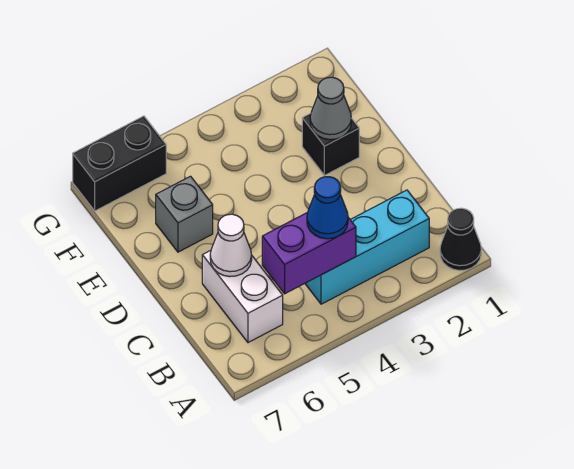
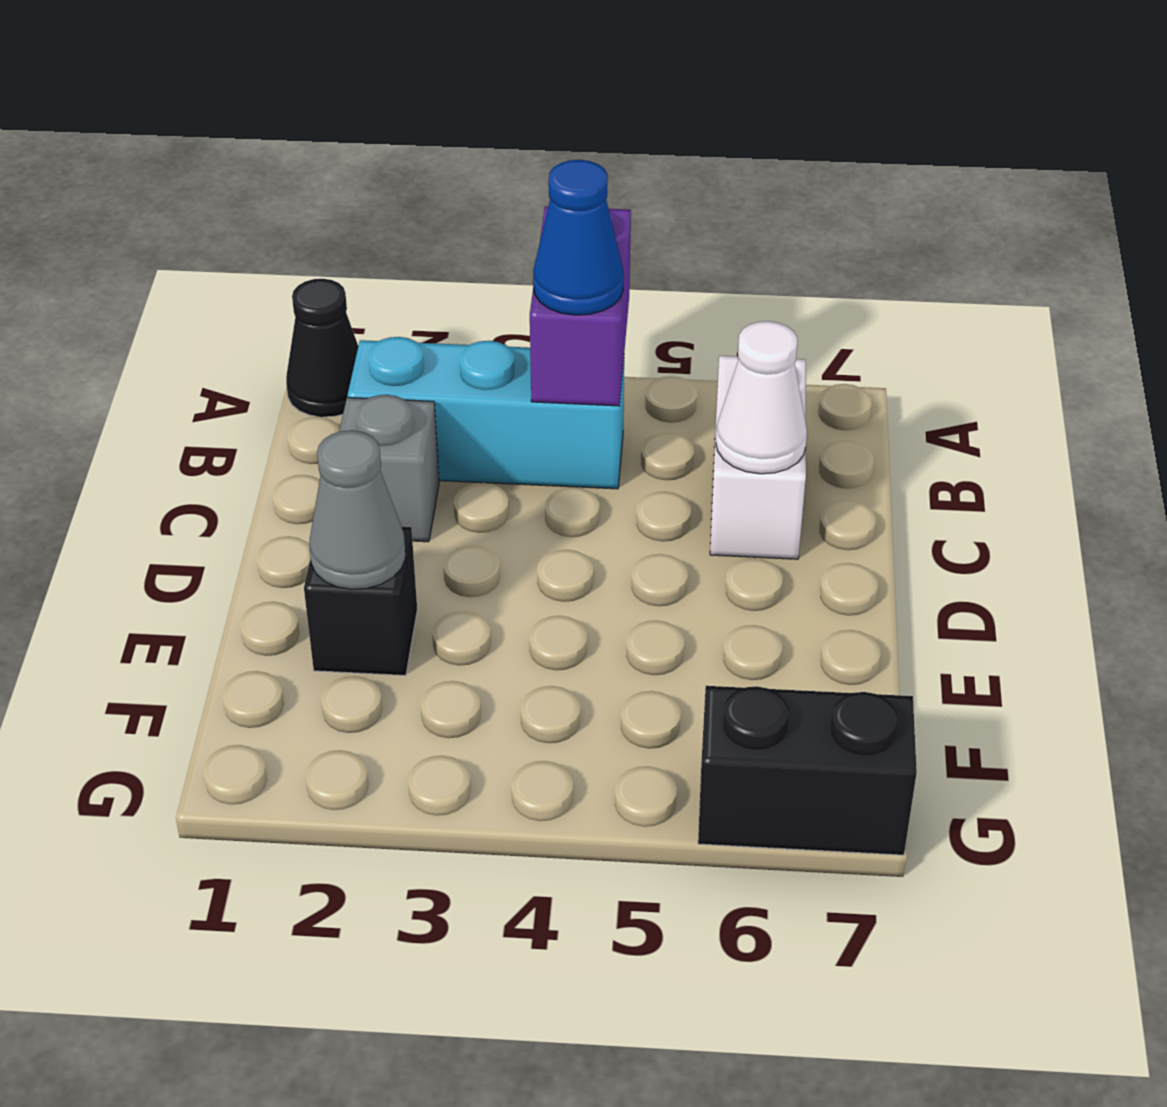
purple 1x2 brick [262,213,356,294] -> purple 1x2 brick turned to [530,206,631,406]
grey 1x1 brick [156,176,213,252] -> grey 1x1 brick moved to [339,395,439,542]

